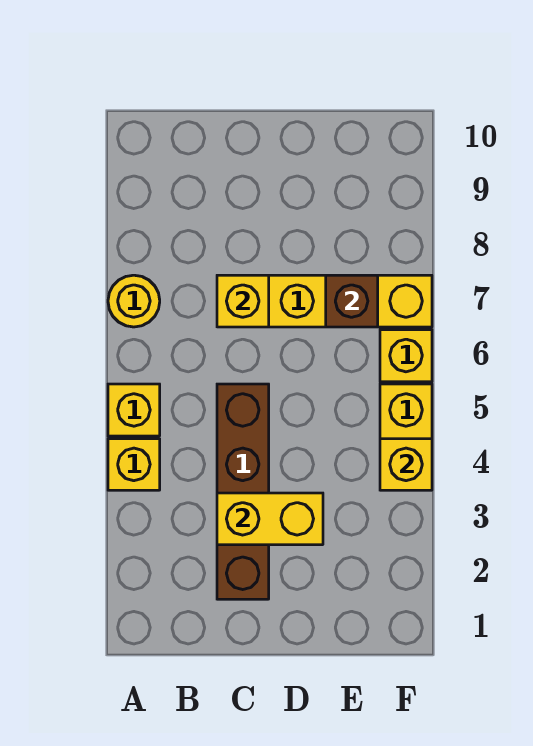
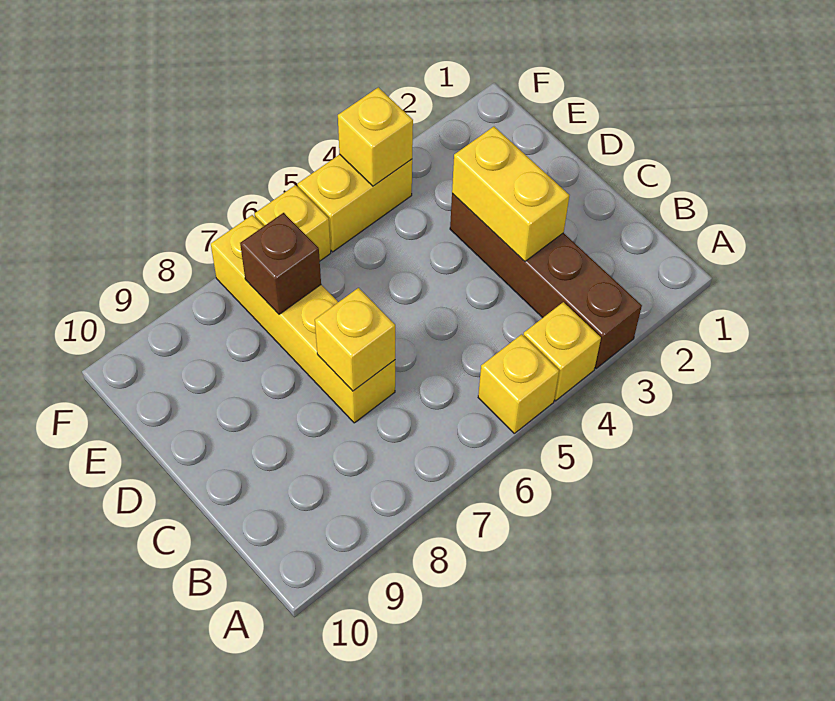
yellow 1x1 round brick [108,275,160,327] -> none
brown 1x4 brick [217,384,269,599] -> brown 1x4 brick turned to [450,193,642,368]

